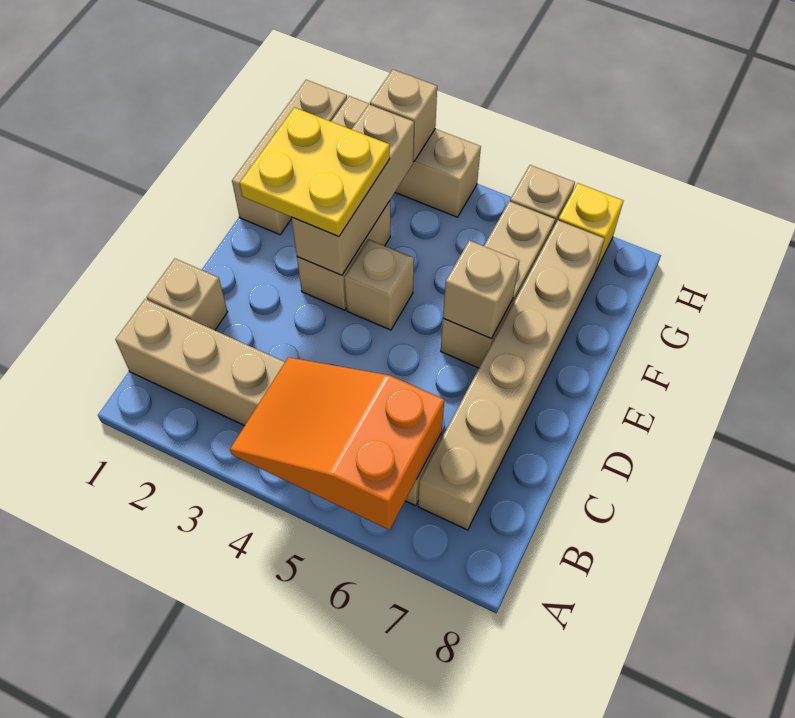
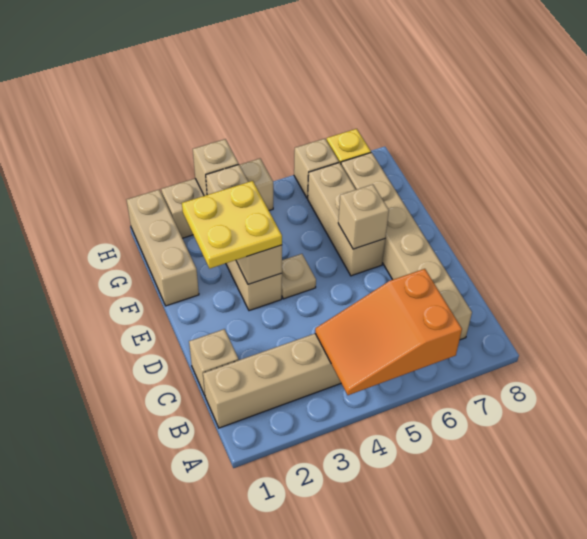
tan 1x1 brick [344,239,414,330] -> tan 1x1 plate [282,254,316,299]

